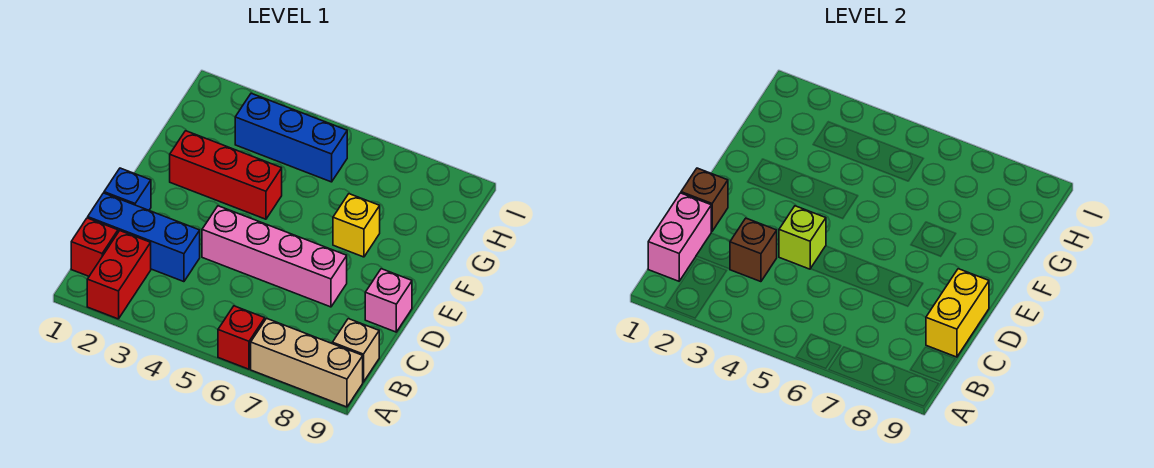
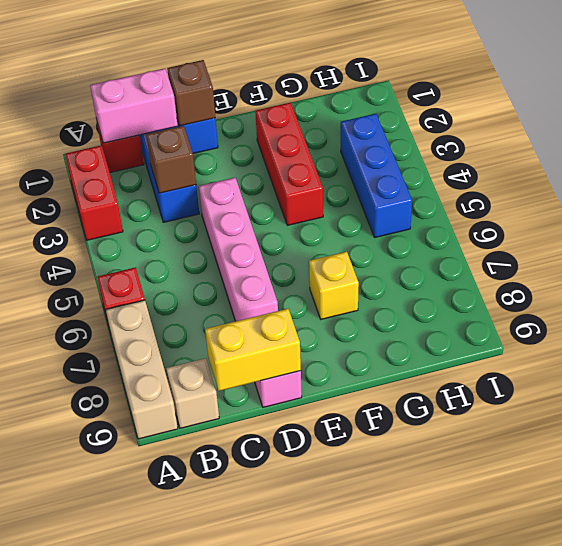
red 1x2 brick [87,231,151,319] -> red 1x2 brick turned to [65,145,123,240]
lime 1x1 brick [779,206,826,269] -> none

